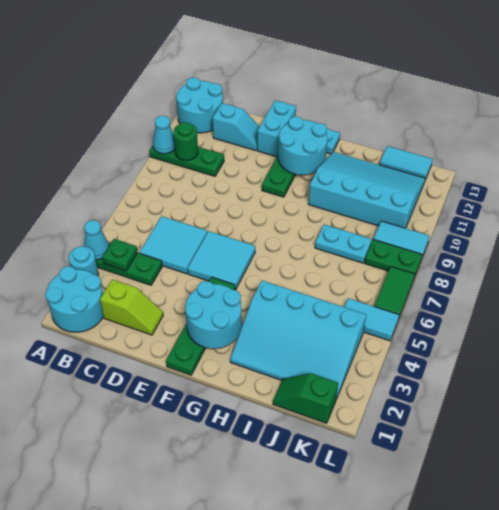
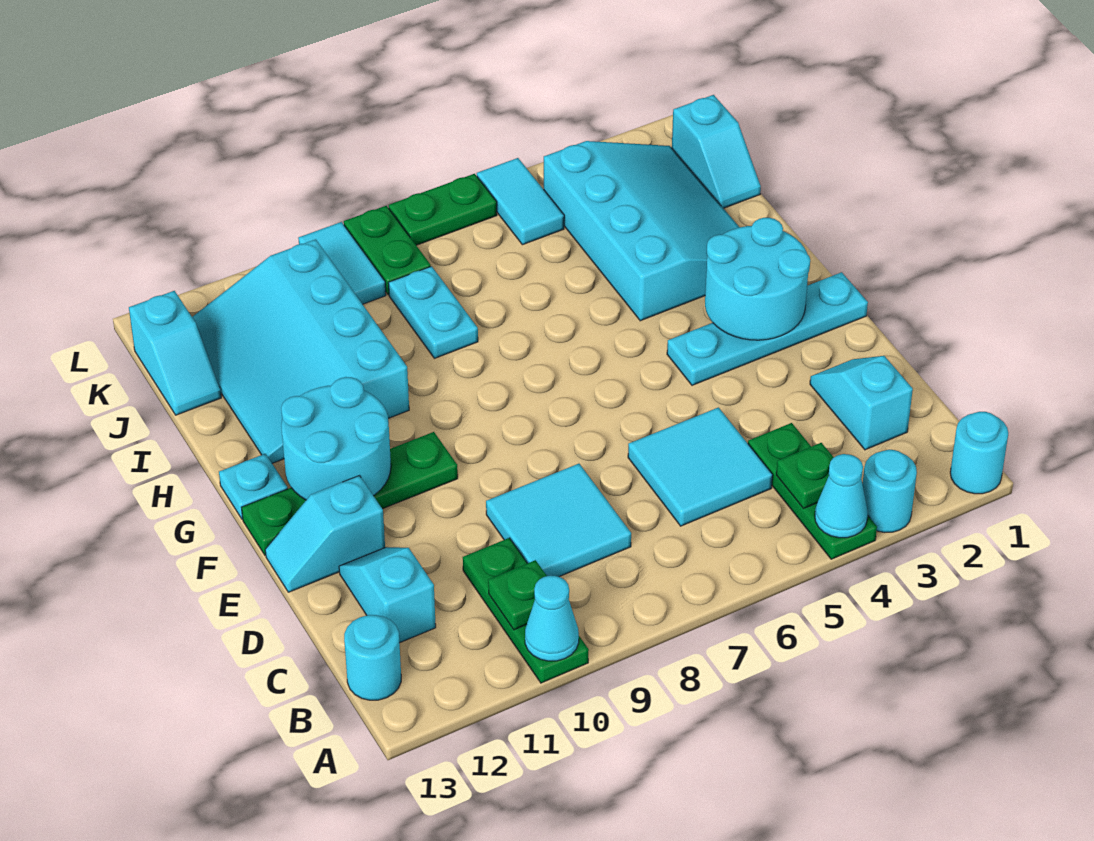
cyan 2x2 round brick [45,266,103,332] -> cyan 1x1 round brick [950,412,1008,494]
cyan 2x2 round brick [176,77,223,133] -> cyan 1x1 round brick [344,615,401,700]
green 1x1 round brick [173,122,198,160] -> green 1x1 plate [488,560,547,630]
lime 1x2 slope [100,279,163,335] -> cyan 1x2 slope [810,356,913,450]
cyan 2x2 tile [187,231,255,290] -> cyan 2x2 tile moved to [486,464,631,577]
cyan 1x2 brick [257,100,296,157] -> cyan 1x2 slope [265,476,385,592]
green 1x4 plate [166,277,235,375] -> cyan 1x4 plate [667,272,868,385]
green 1x2 slope [273,373,338,423] -> cyan 1x2 slope [672,95,761,208]
cyan 1x2 tile [380,146,433,180] -> cyan 1x2 slope [129,291,221,415]
green 1x2 tile [374,267,415,317] -> green 1x2 plate [389,174,497,245]

